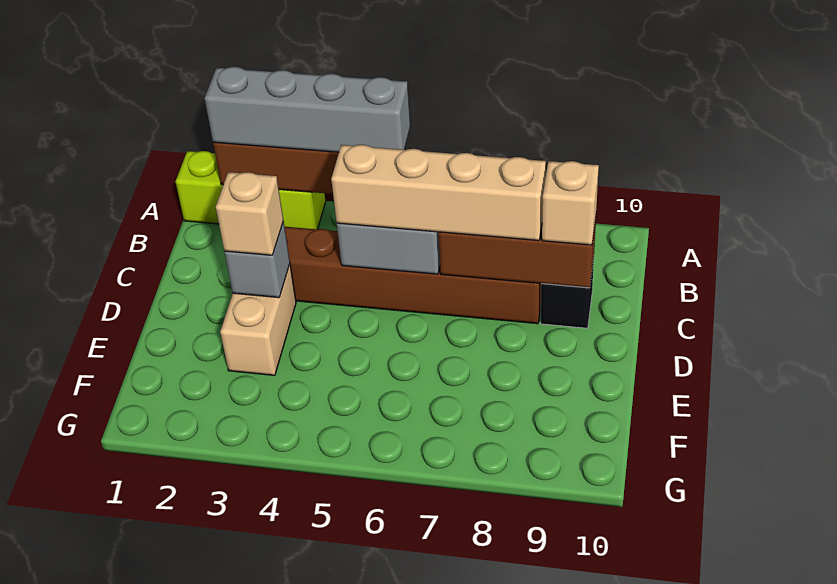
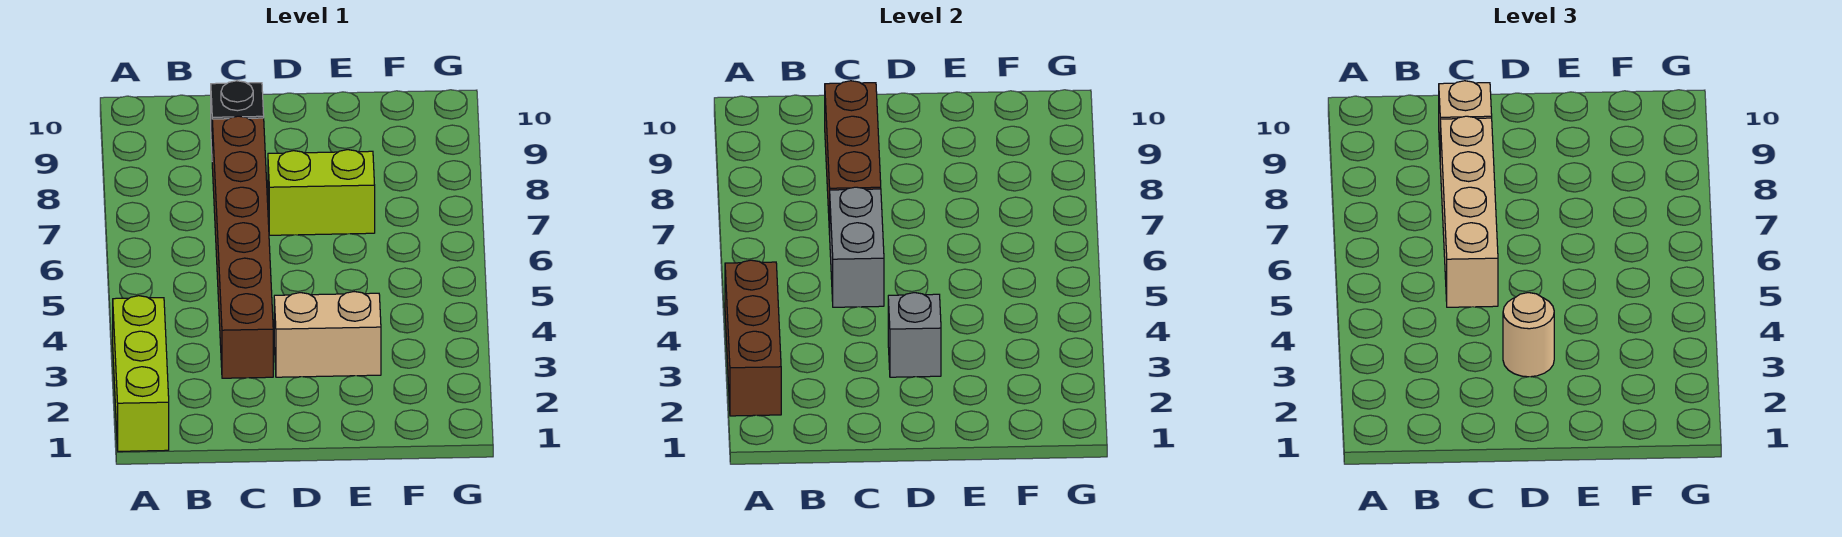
grey 1x4 brick [205,67,410,152] -> none
tan 1x1 brick [216,172,283,255] -> tan 1x1 round brick [1503,293,1554,377]
none -> lime 1x2 brick [268,150,375,235]

